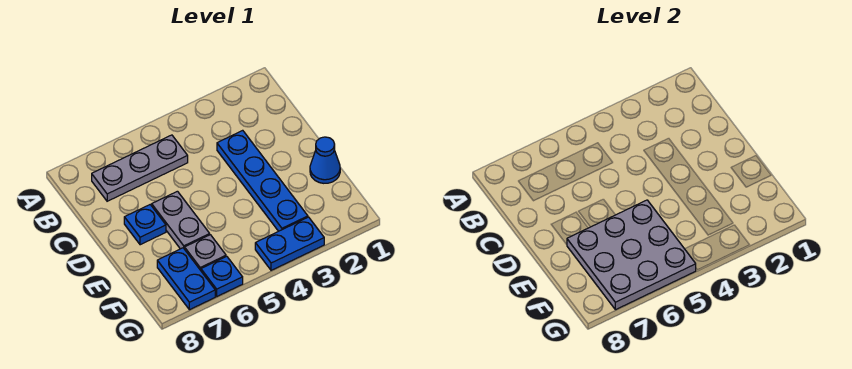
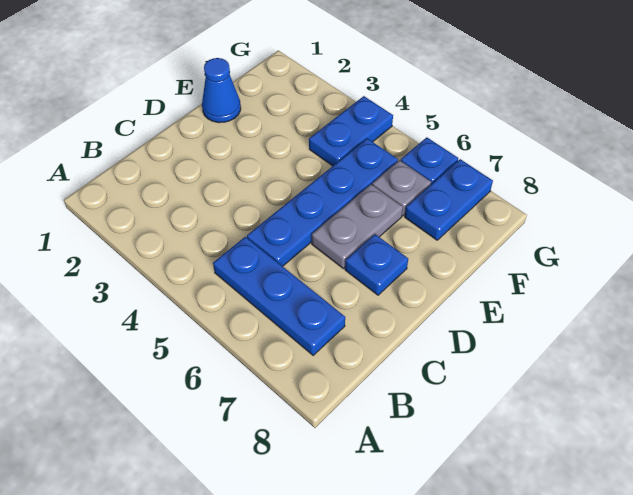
grey 1x3 plate [92,135,188,201] -> blue 1x3 plate [213,237,345,355]
blue 1x4 plate [217,130,308,231] -> blue 1x4 plate moved to [247,138,398,266]
grey 3x3 plate [567,200,696,310] -> none
blue 1x2 plate [255,217,324,270] -> blue 1x2 plate turned to [309,96,393,166]

